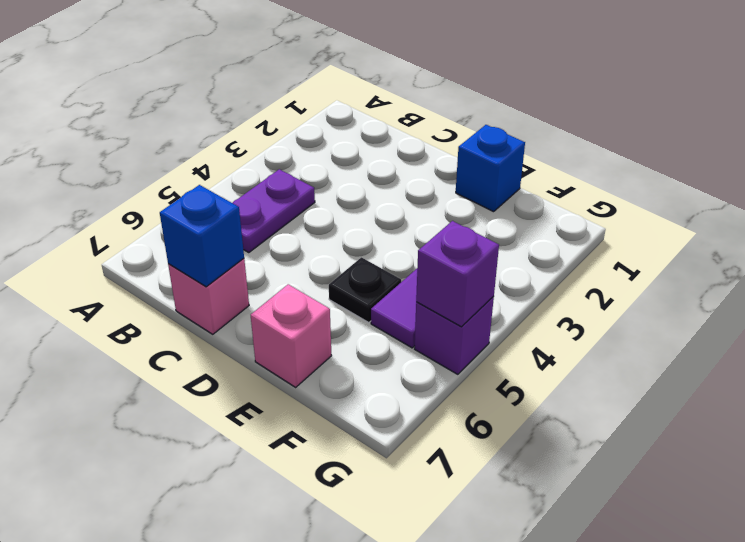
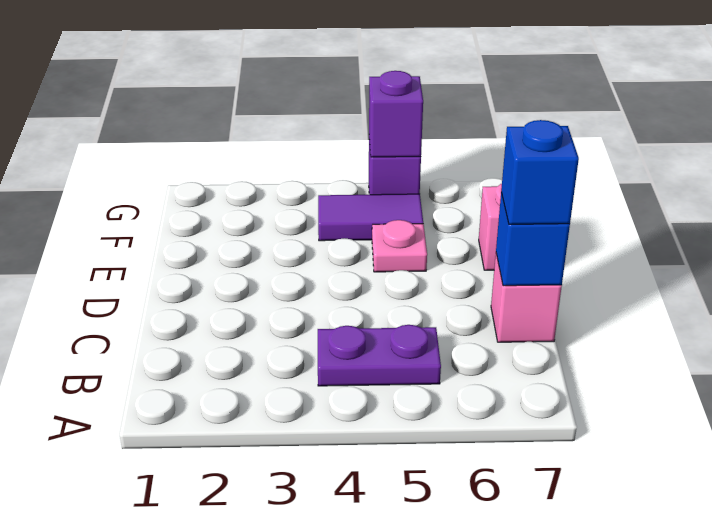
blue 1x1 brick [456,125,525,212] -> blue 1x1 brick moved to [501,120,579,224]
black 1x1 plate [329,257,401,322] -> pink 1x1 plate [372,220,427,272]

